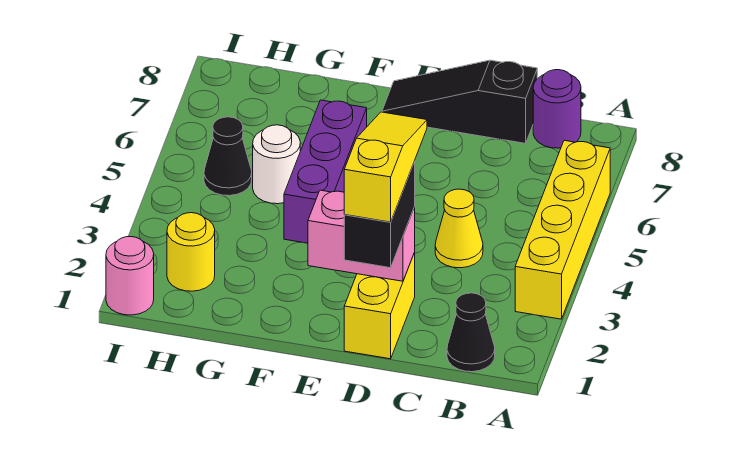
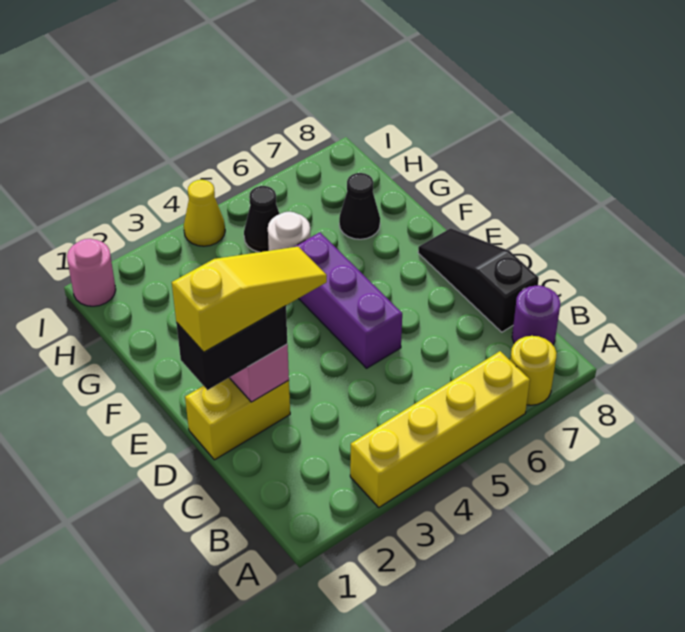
black 1x1 cone [447,293,495,372] -> black 1x1 cone moved to [339,173,380,239]
yellow 1x1 cone [435,189,483,268] -> yellow 1x1 cone moved to [184,180,225,246]
purple 1x3 brick [284,100,367,243] -> purple 1x3 brick turned to [294,232,402,368]
yellow 1x1 round brick [167,213,215,291] -> yellow 1x1 round brick moved to [510,336,557,405]

